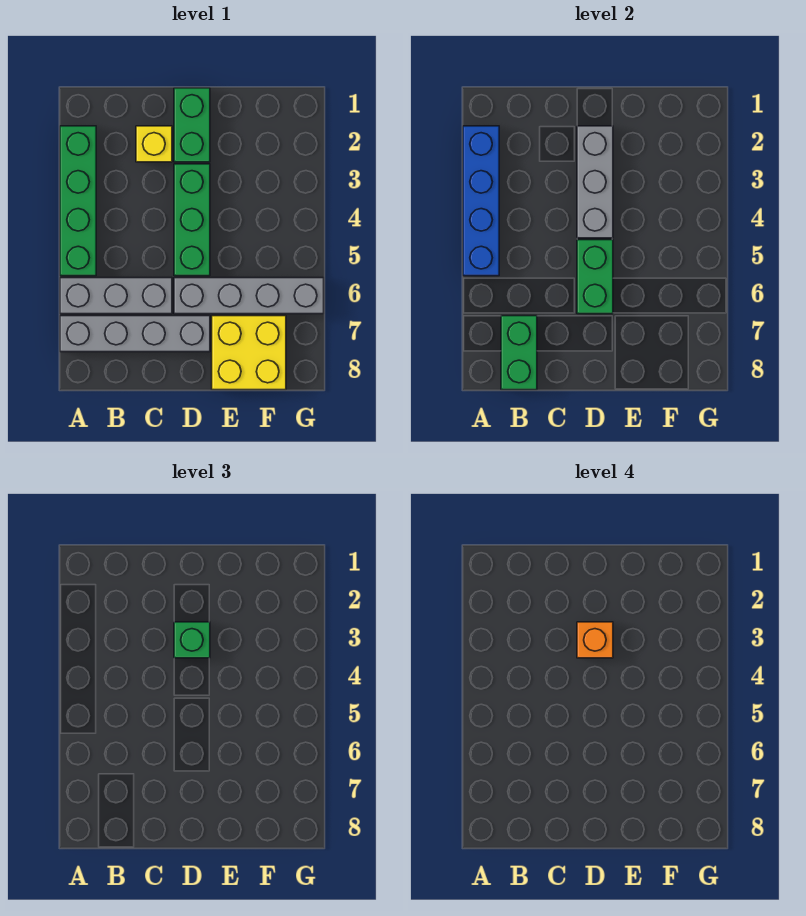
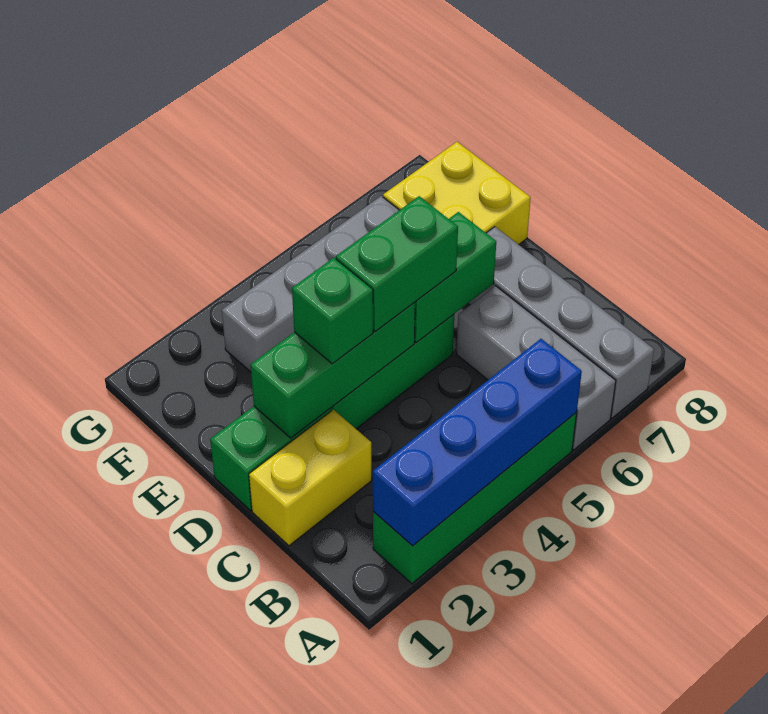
green 1x2 brick [501,316,537,390] -> green 1x2 brick moved to [336,196,458,332]
yellow 1x1 brick [136,126,172,162] -> yellow 1x2 brick [249,409,372,546]
grey 1x3 brick [577,126,613,238] -> green 1x3 brick [250,302,415,438]
orange 1x1 brick [577,622,613,658] -> none
grey 1x4 brick [174,278,324,314] -> grey 1x4 brick turned to [222,196,399,372]

